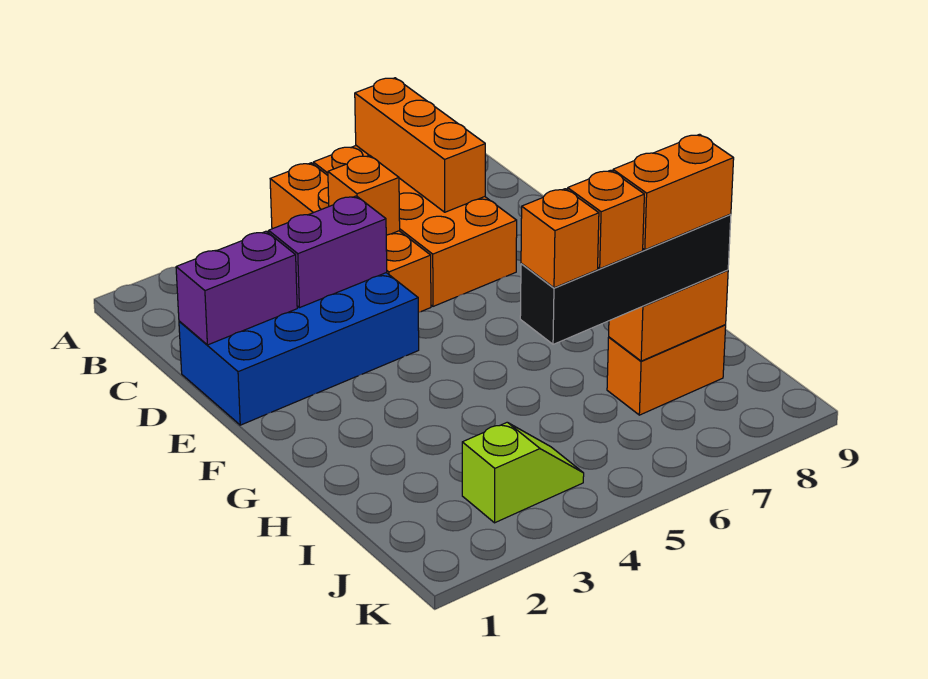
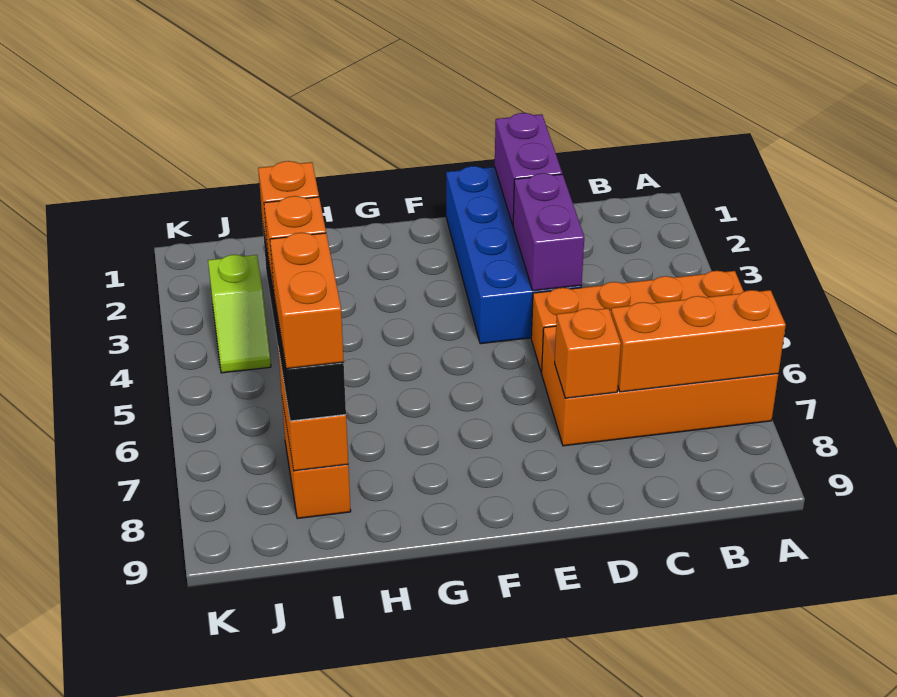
orange 1x1 brick [328,155,400,235] -> orange 1x1 brick moved to [555,308,621,398]

